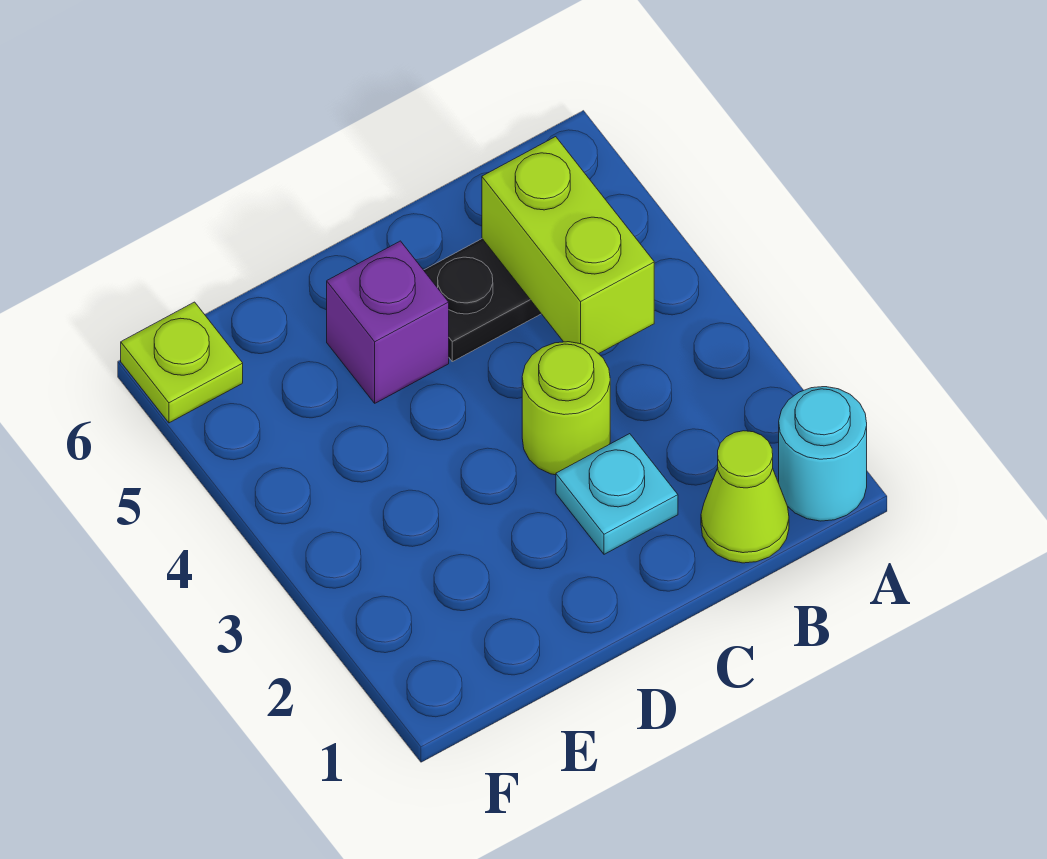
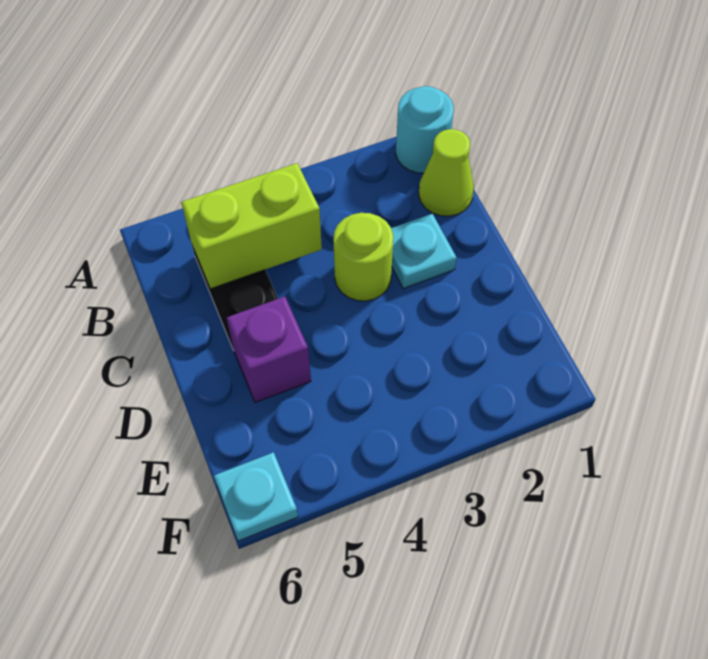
lime 1x1 plate [121,302,243,423] -> cyan 1x1 plate [214,452,298,541]

